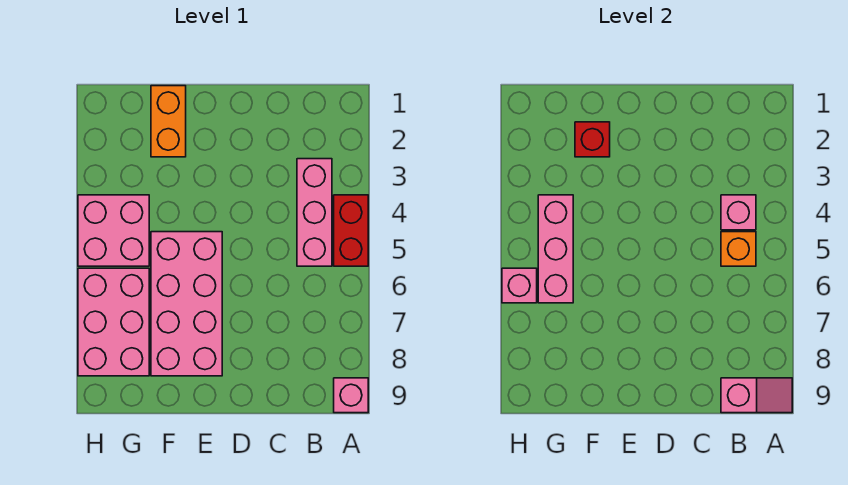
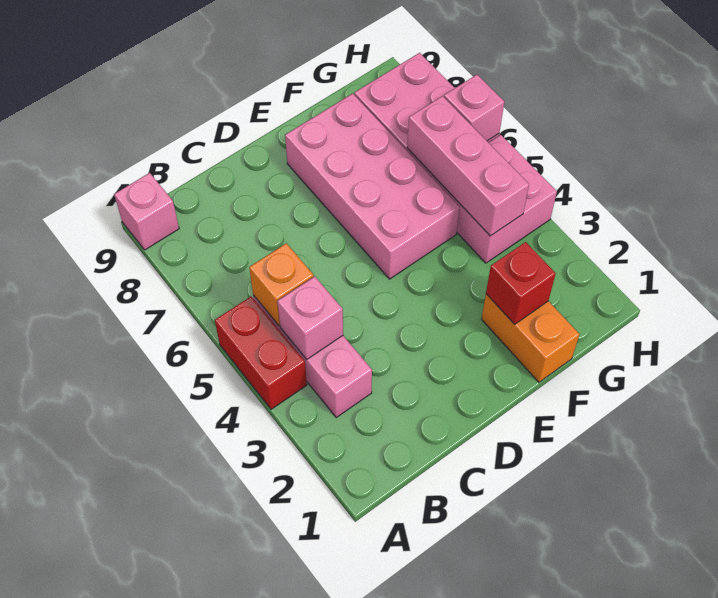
pink 1x2 slope [721,378,792,413] -> none

